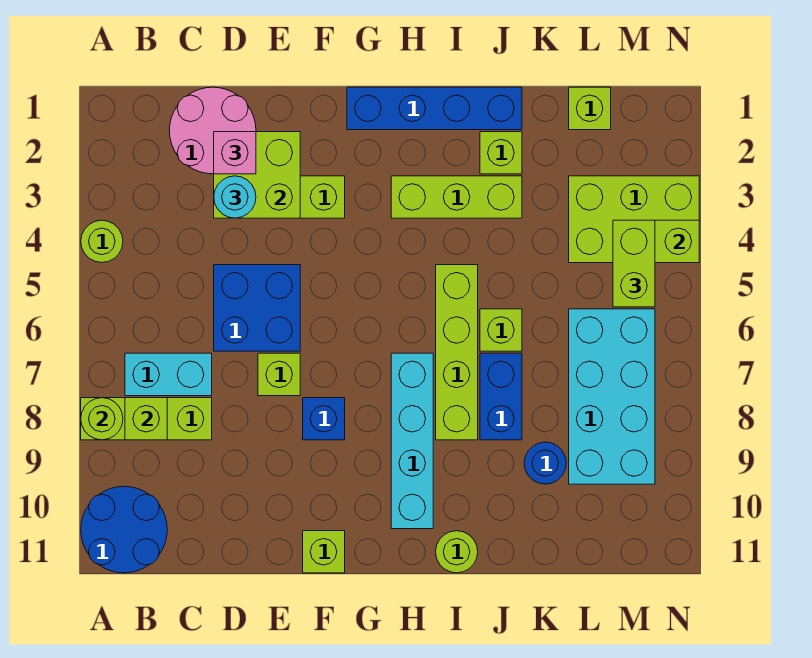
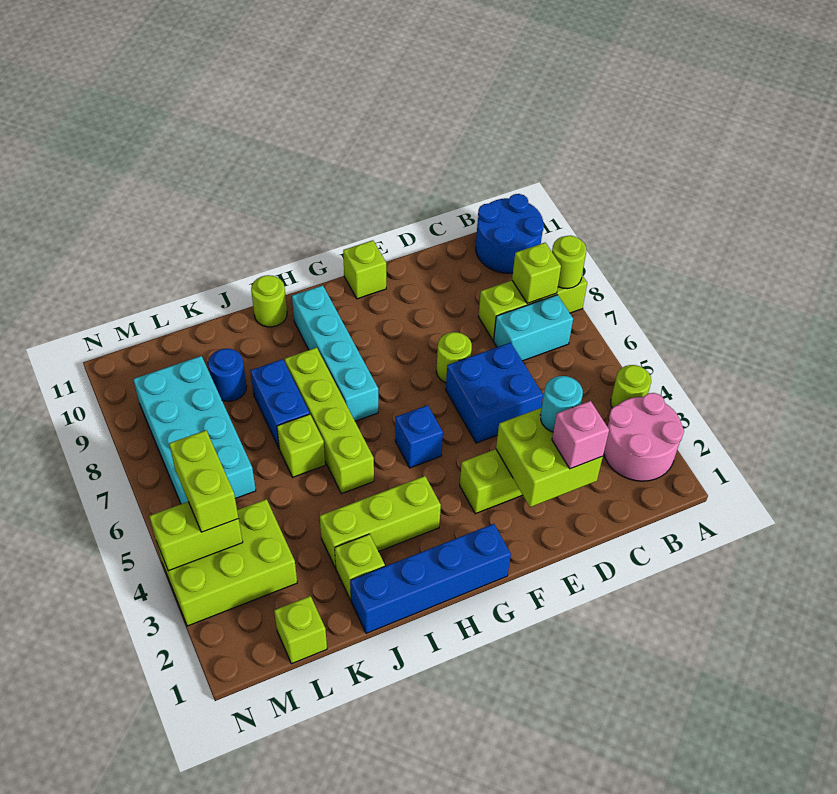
pink 2x2 round brick [169,87,256,174] -> pink 2x2 round brick moved to [604,393,684,481]
lime 1x1 brick [258,353,300,396] -> lime 1x1 round brick [436,332,472,383]
blue 1x1 brick [303,398,345,440] -> blue 1x1 brick moved to [395,405,443,468]

